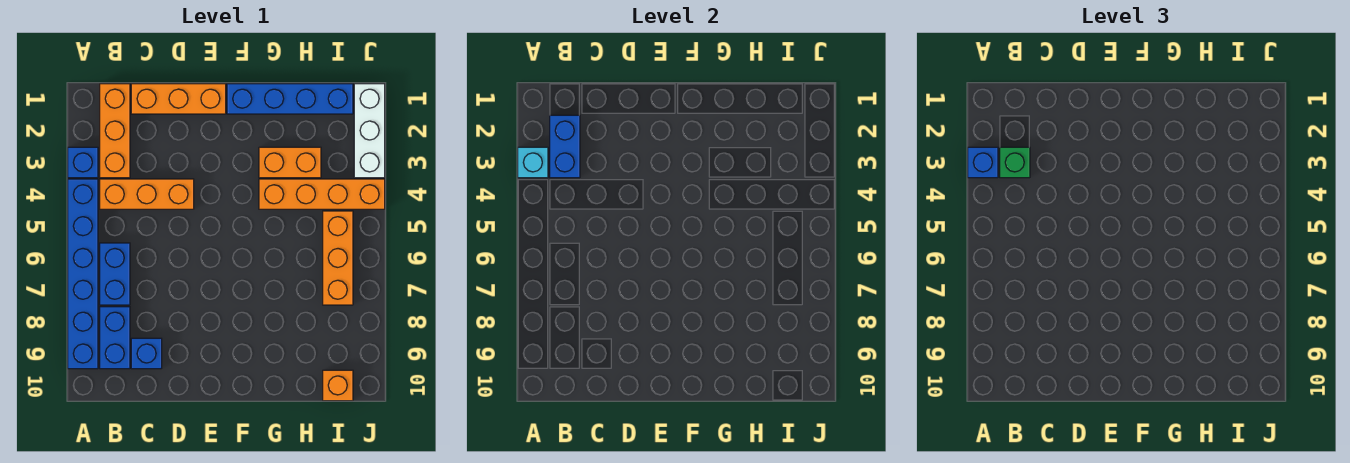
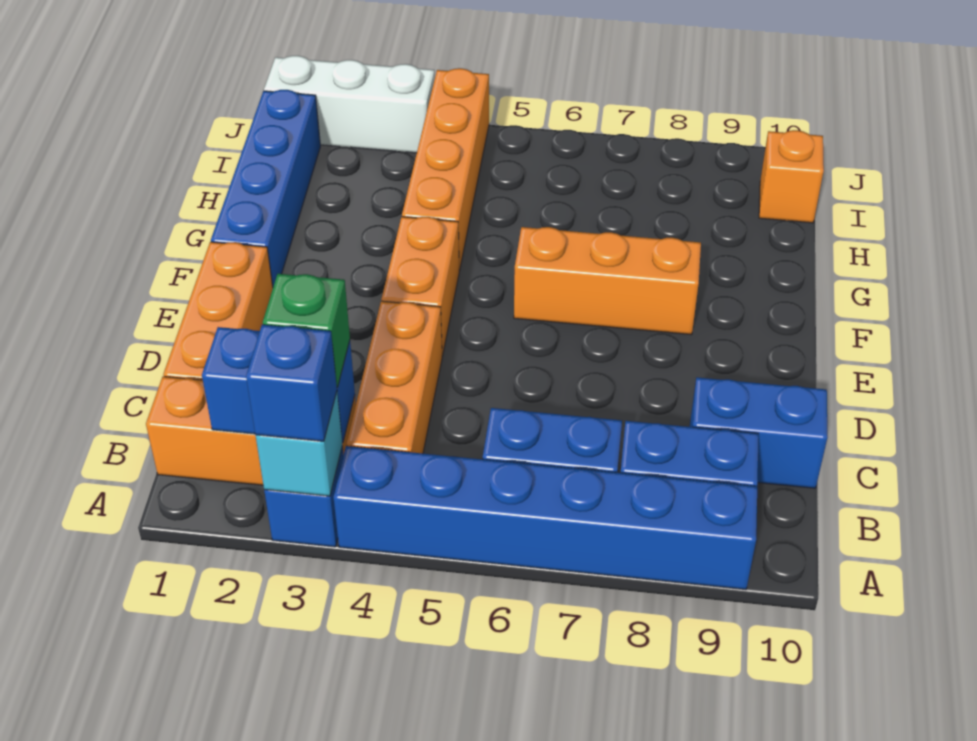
blue 1x1 brick [131,338,162,369] -> blue 1x2 brick [690,377,827,488]
orange 1x2 brick [259,147,321,178] -> orange 1x2 brick moved to [381,217,459,356]
orange 1x3 brick [323,211,353,305] -> orange 1x3 brick moved to [514,227,701,335]

